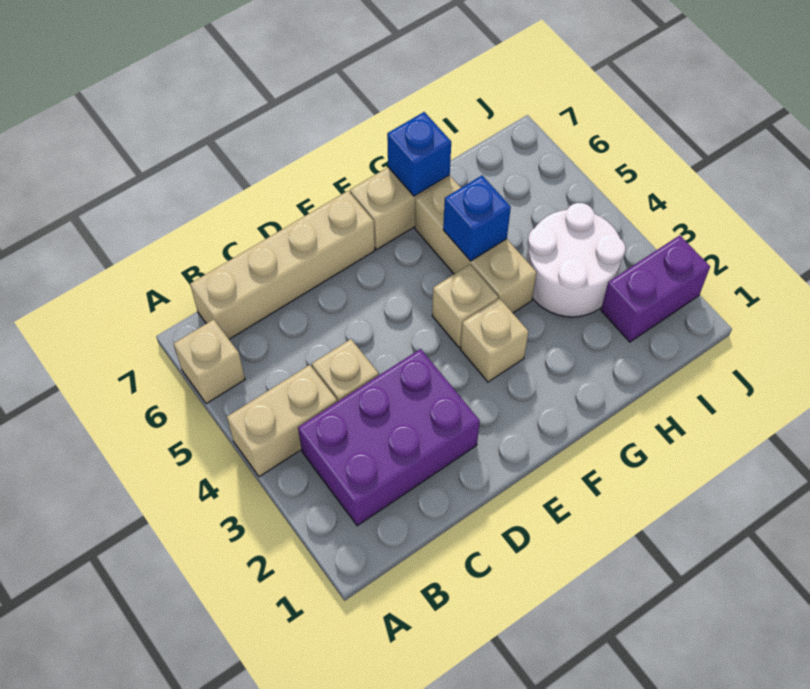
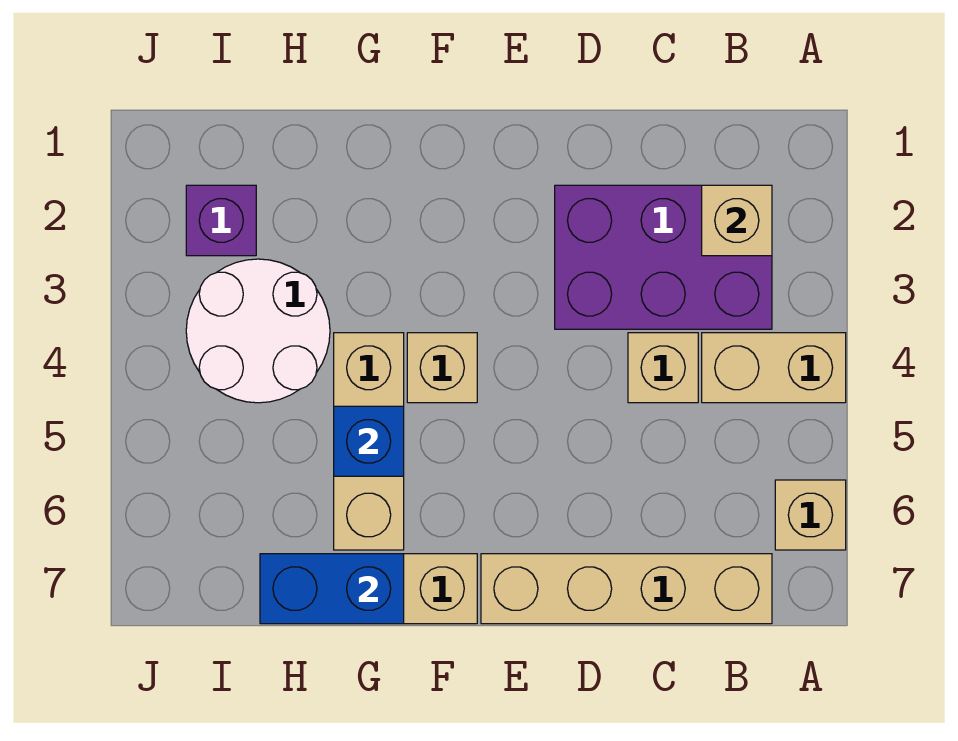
tan 1x1 brick [460,298,529,382] -> tan 1x1 brick moved to [702,185,772,256]
blue 1x1 brick [387,112,451,196] -> blue 1x2 brick [260,554,404,624]
purple 1x2 brick [601,235,710,342] -> purple 1x1 brick [186,185,256,256]

